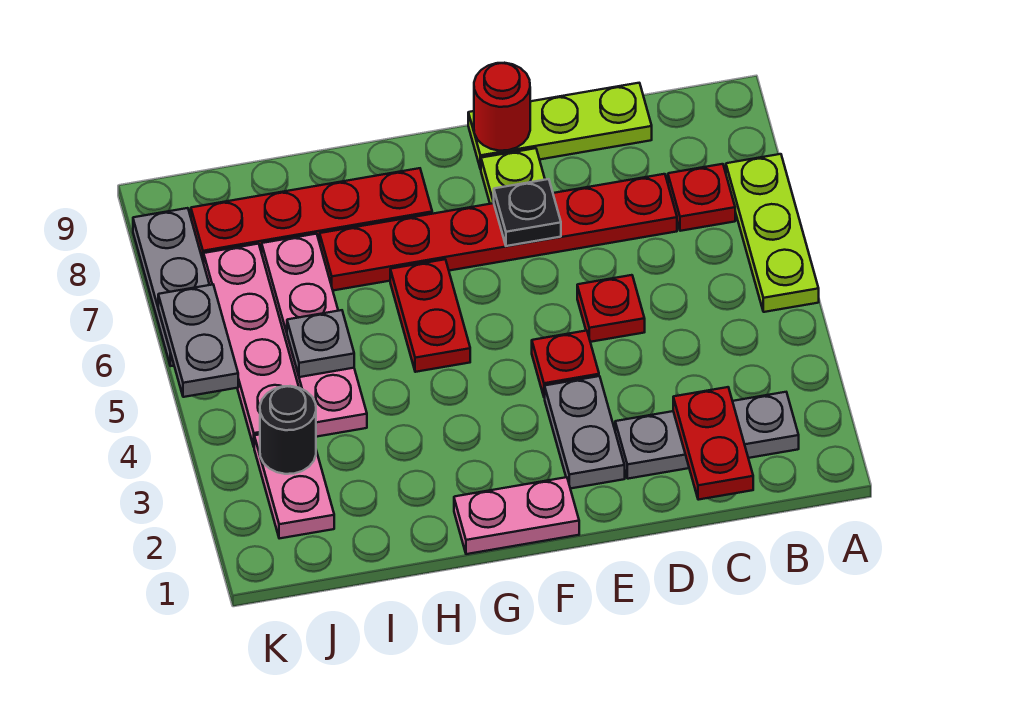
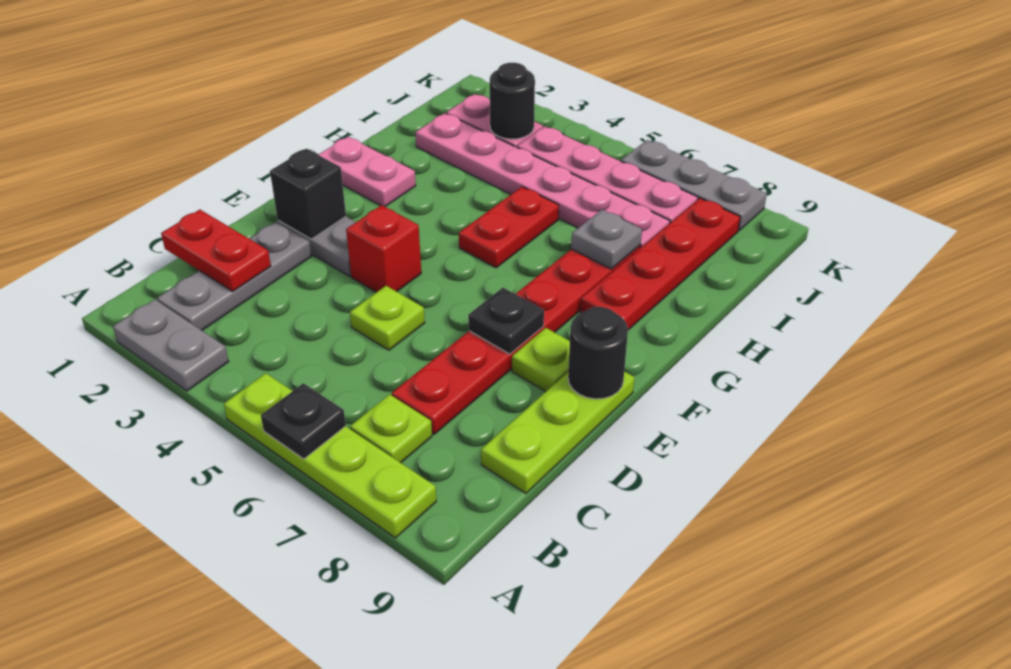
lime 1x3 plate [726,154,819,312] -> lime 1x4 plate [224,373,436,538]
none -> black 1x1 plate [261,383,346,459]
red 1x1 plate [668,164,735,231] -> lime 1x1 plate [350,395,432,463]
red 1x1 plate [577,275,645,342] -> lime 1x1 plate [350,286,425,350]
none -> black 1x1 brick [270,149,346,239]
red 1x1 plate [532,331,599,398] -> red 1x1 brick [346,205,421,292]
red 1x1 round brick [474,63,530,151] -> black 1x1 round brick [568,307,628,399]
pink 1x2 plate [454,477,579,554] -> pink 1x2 plate turned to [319,137,416,207]
red 1x2 plate [390,259,470,372] -> red 1x2 plate turned to [459,187,559,268]
pink 1x4 plate [262,234,367,437] -> pink 1x6 plate [415,113,670,248]
grey 1x1 plate [287,310,354,377] -> grey 1x1 plate moved to [571,210,642,269]
grey 1x2 plate [158,285,238,397] -> grey 1x2 plate moved to [113,299,229,391]

